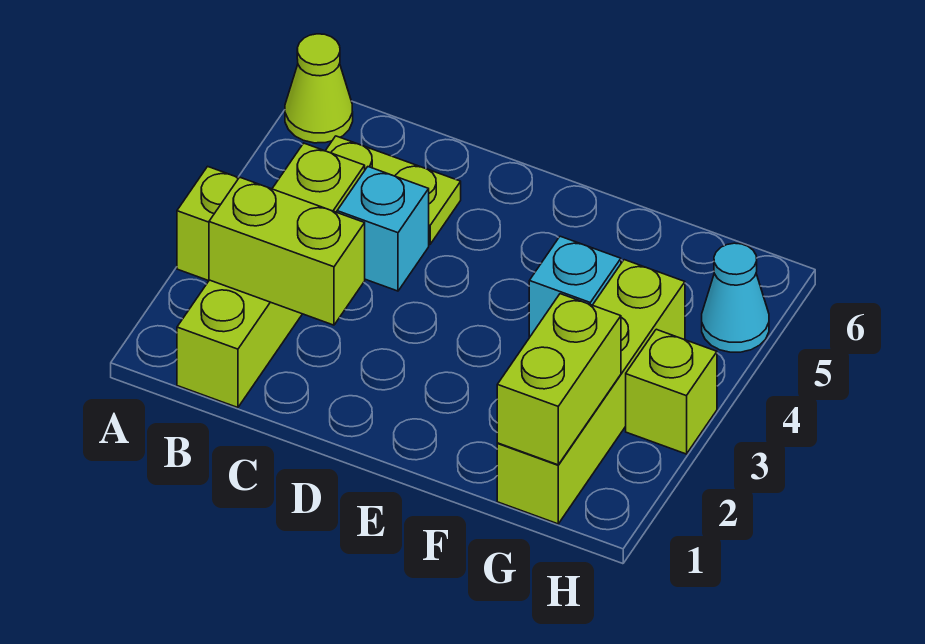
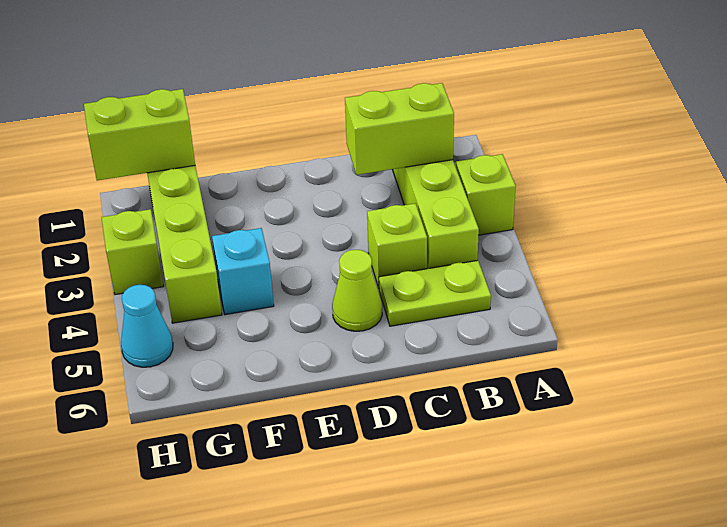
lime 1x1 cone [285,34,353,143] -> lime 1x1 cone moved to [332,250,382,331]
cyan 1x1 brick [337,167,429,291] -> lime 1x1 brick [367,203,427,288]
lime 1x2 brick [497,294,621,465] -> lime 1x2 brick turned to [84,89,195,181]

